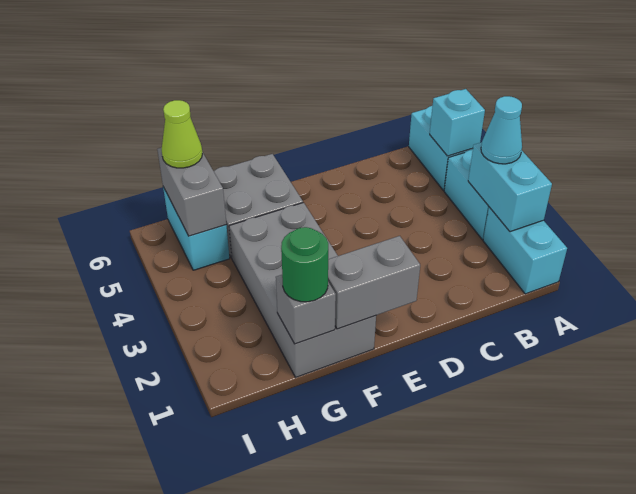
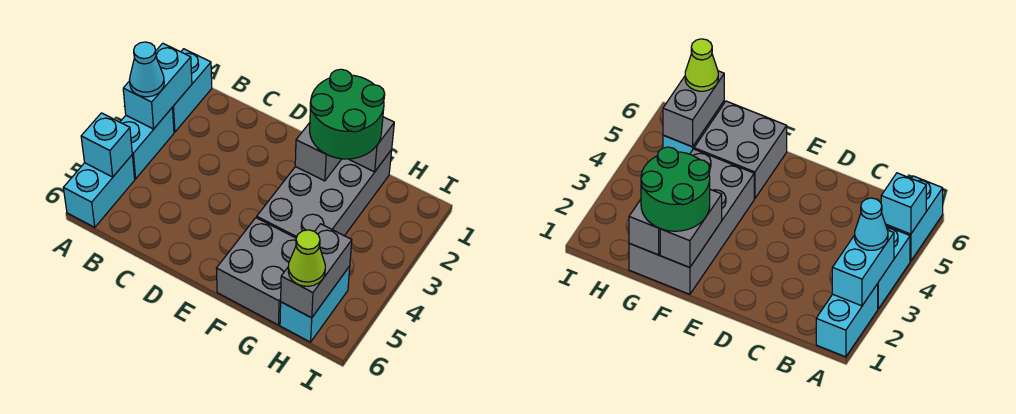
grey 1x2 brick [328,236,420,329] -> grey 1x2 brick turned to [295,123,341,181]
green 1x1 round brick [281,227,328,302] -> green 2x2 round brick [310,69,385,159]

